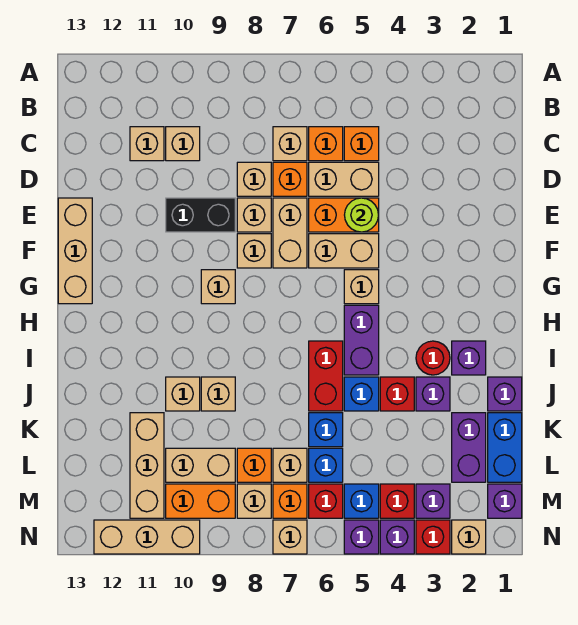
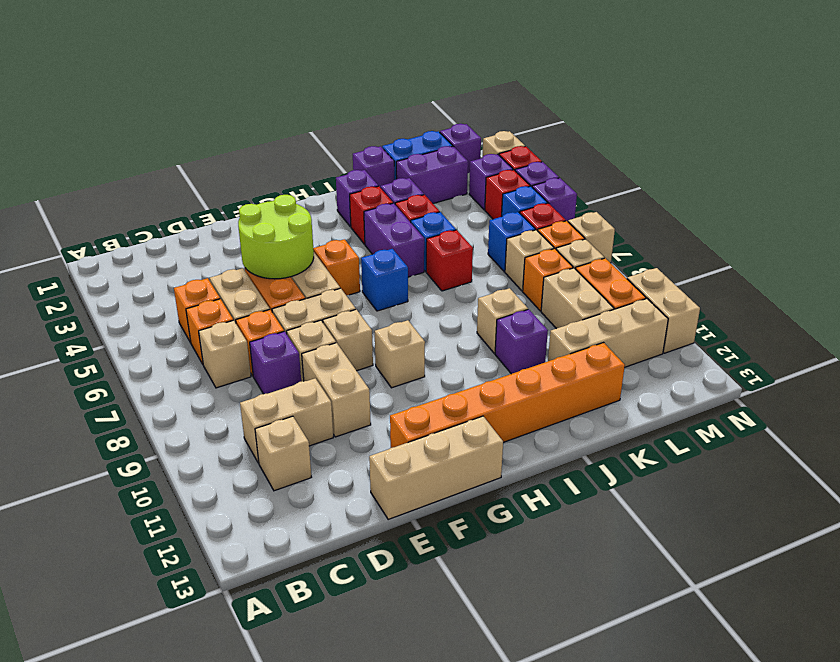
tan 1x1 brick [166,127,200,161] -> tan 1x2 brick [240,378,333,463]
tan 1x1 brick [237,162,271,196] -> purple 1x1 brick [250,331,301,394]
lime 1x1 round brick [345,198,378,232] -> lime 2x2 round brick [238,195,314,279]
black 1x2 brick [166,198,235,232] -> tan 1x2 brick [302,343,371,437]
none -> orange 1x6 brick [390,343,625,448]
tan 1x1 brick [344,270,379,304] -> orange 1x1 brick [313,239,360,296]
purple 1x2 brick [344,305,379,375] -> purple 1x2 brick turned to [364,203,424,277]
red 1x1 round brick [416,341,450,375] -> red 1x1 brick [350,186,393,244]
red 1x2 brick [309,341,343,411] -> red 1x1 brick [426,230,473,291]
tan 1x1 brick [166,377,200,411] -> purple 1x1 brick [495,309,548,374]
blue 1x1 brick [309,413,343,447] -> blue 1x1 brick moved to [361,249,408,311]
tan 1x3 brick [94,520,200,554] -> tan 1x2 brick [627,268,700,353]

